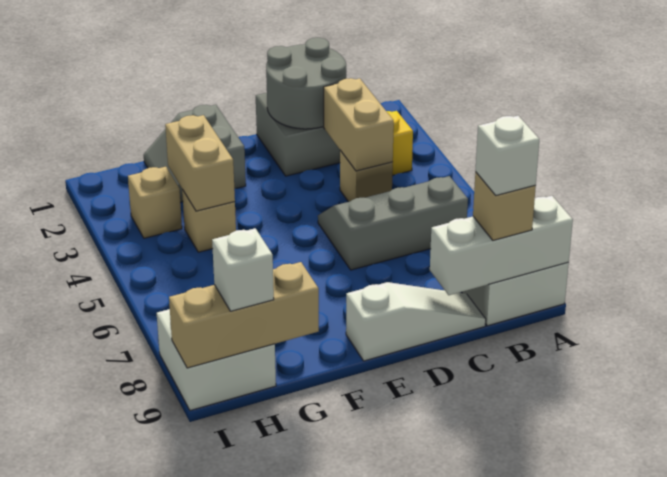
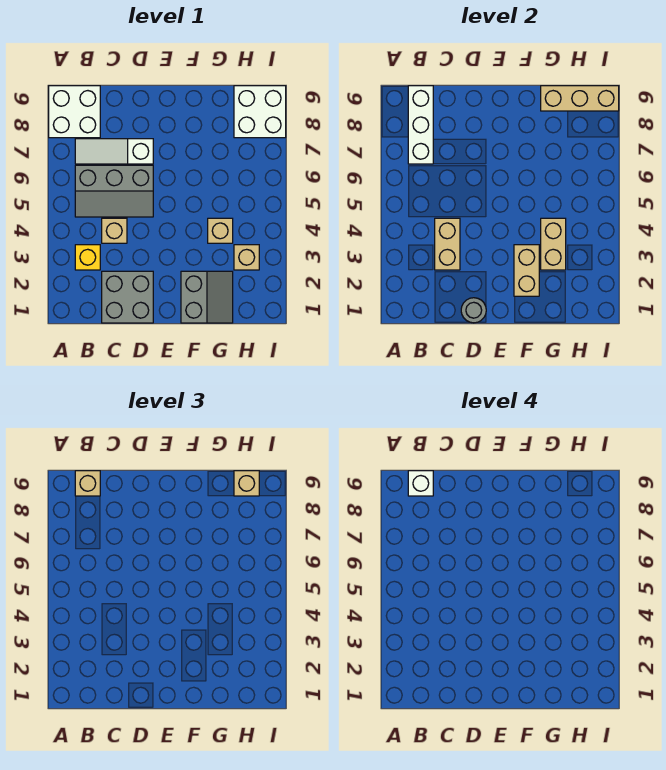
white 1x3 brick [430,196,573,295] -> white 1x3 brick turned to [408,86,433,164]
grey 2x2 round brick [266,38,346,129] -> grey 1x1 round brick [461,298,486,323]
white 1x3 slope [346,282,486,361] -> white 1x3 slope moved to [75,139,153,164]
none -> tan 1x2 brick [514,245,539,296]
white 1x1 brick [212,228,274,311] -> tan 1x1 brick [234,471,259,496]

